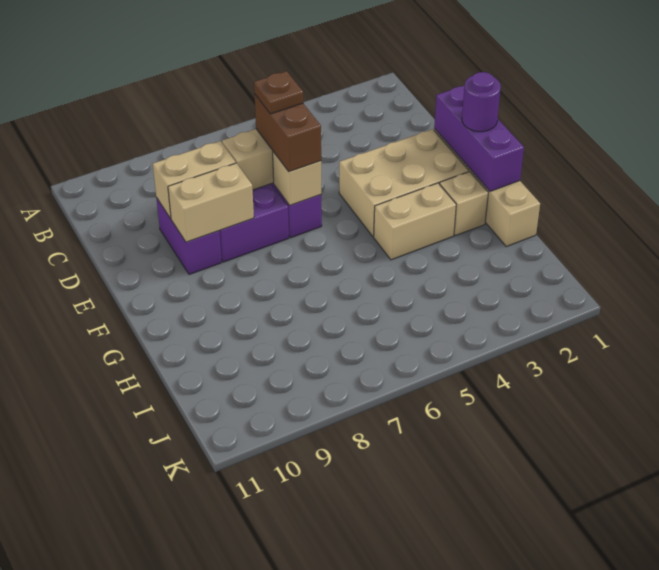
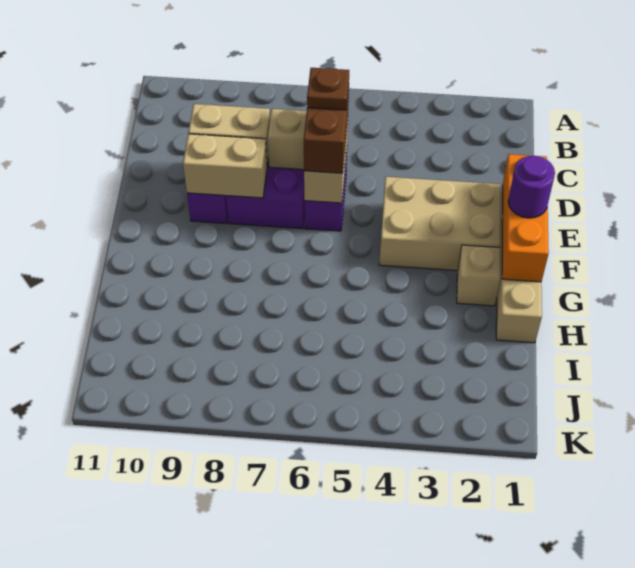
purple 1x3 brick [434,86,524,191] -> orange 1x3 brick [502,154,549,282]
tan 1x2 brick [374,183,456,260] -> none

